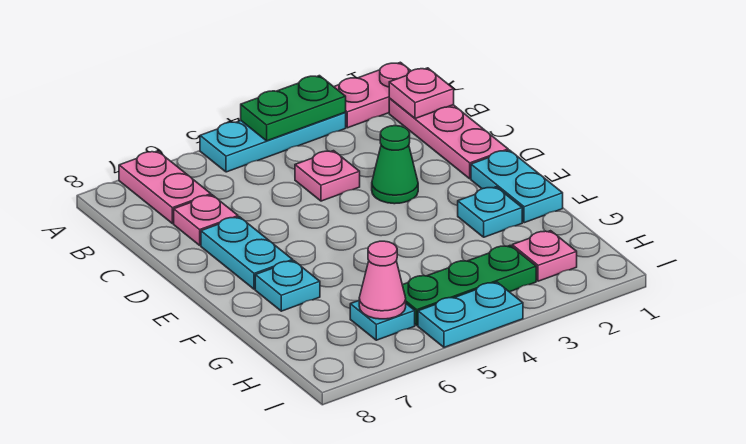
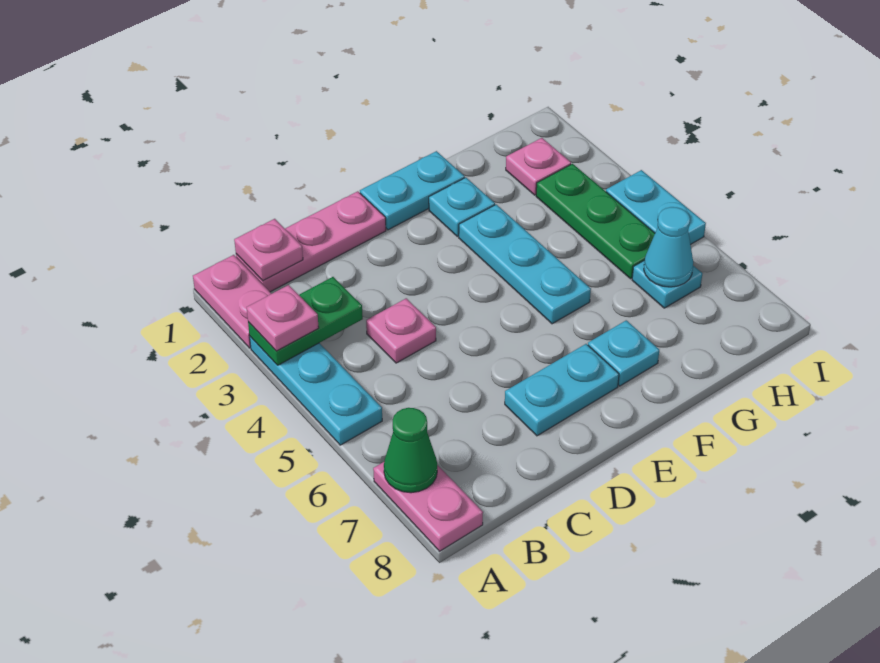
green 1x2 plate [241,76,346,141] -> green 1x2 plate turned to [248,277,363,365]
pink 1x2 plate [119,151,211,223] -> pink 1x2 plate turned to [373,462,483,551]
pink 1x1 plate [174,195,238,245] -> pink 1x1 plate moved to [247,285,319,351]
green 1x1 cone [372,125,418,204] -> green 1x1 cone moved to [384,408,437,493]
none -> cyan 1x3 plate [459,204,591,324]
pink 1x1 cone [359,241,406,319] -> cyan 1x1 cone [644,207,693,287]

